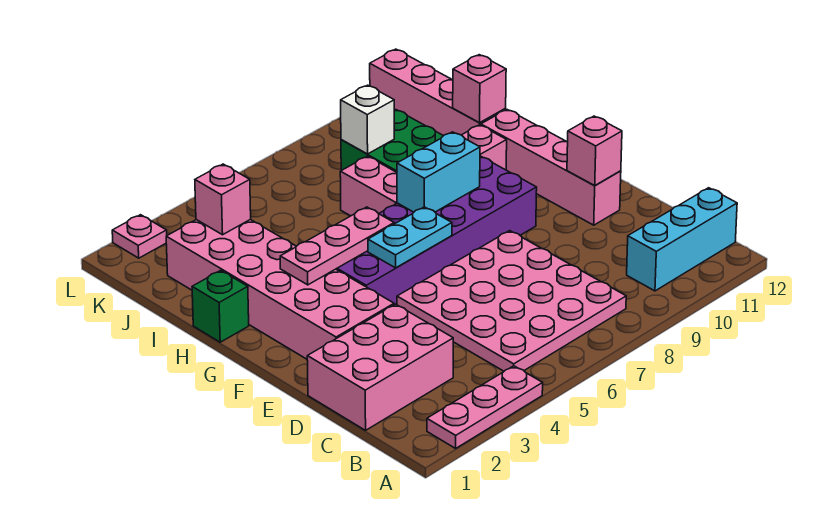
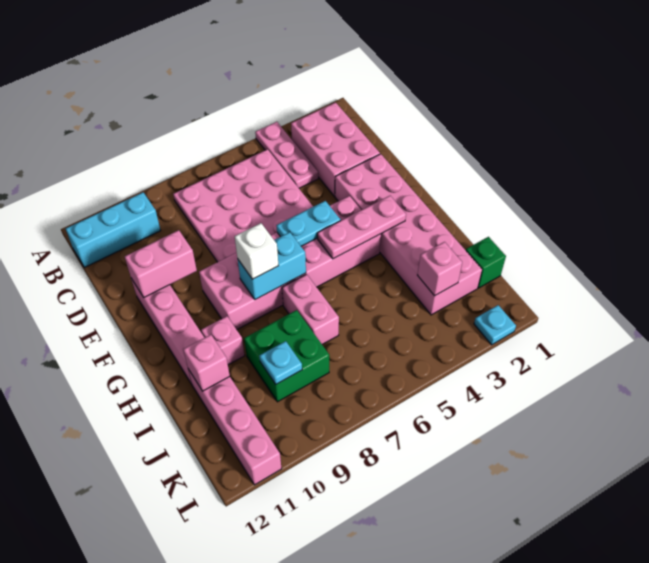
pink 1x3 plate [427,366,543,448] -> pink 1x3 plate turned to [255,122,318,188]
pink 2x3 brick [307,304,453,430] -> pink 2x3 brick turned to [291,103,380,196]
pink 1x1 brick [567,116,622,186] -> pink 1x2 brick [125,230,197,297]
purple 2x6 brick [336,156,537,305] -> pink 2x6 brick [199,196,381,330]
green 1x1 brick [192,270,249,342] -> green 1x1 brick moved to [466,237,506,288]
white 1x1 brick [341,85,394,154] -> white 1x1 brick moved to [235,223,279,279]
none -> cyan 1x1 plate [259,341,302,384]
pink 1x1 plate [112,215,167,258] -> cyan 1x1 plate [474,305,516,345]

